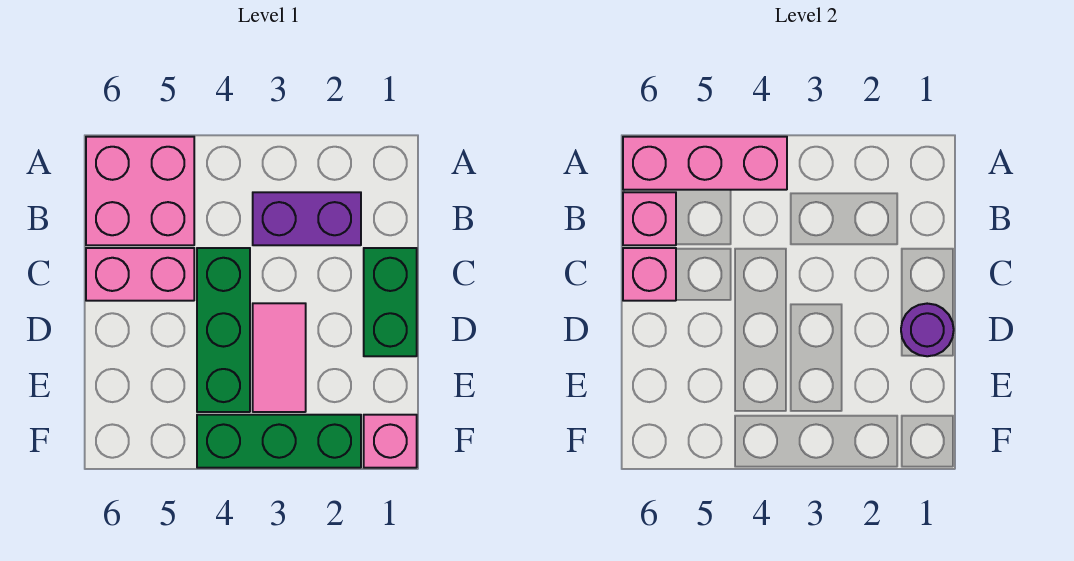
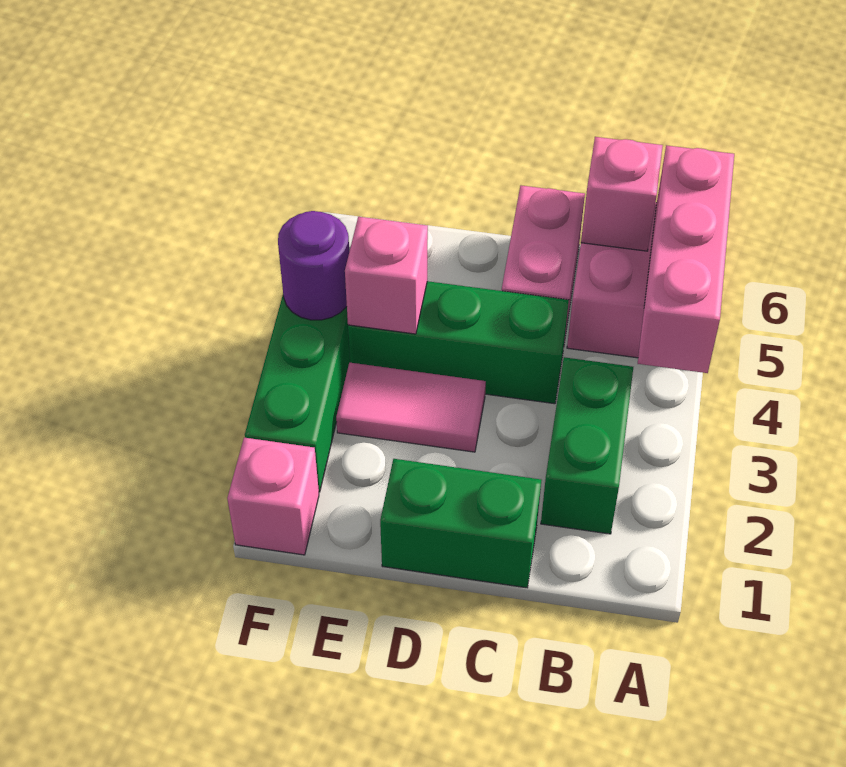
purple 1x2 brick [253,192,361,245] -> green 1x2 brick [541,357,633,534]
pink 1x1 brick [623,248,676,301] -> pink 1x1 brick moved to [345,217,428,334]
purple 1x1 round brick [901,304,954,356] -> purple 1x1 round brick moved to [278,211,349,320]

